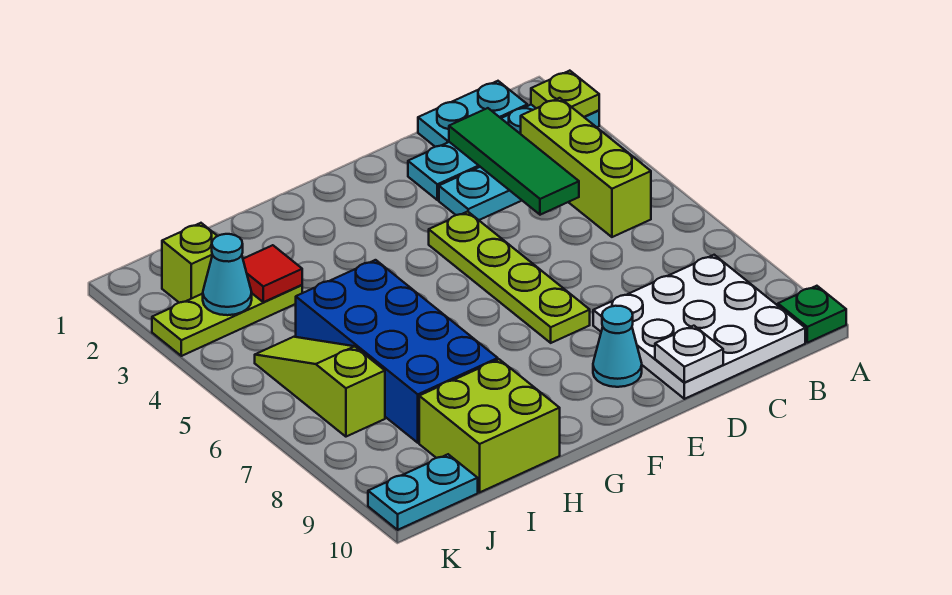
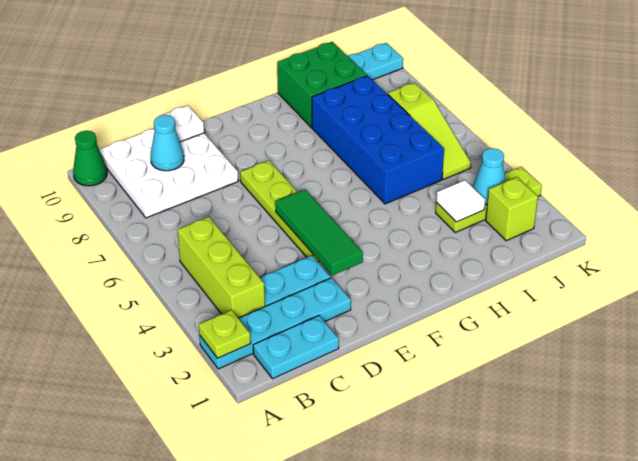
green 1x1 plate [778,286,846,343] -> green 1x1 cone [73,131,107,186]
green 1x3 tile [449,108,579,215] -> green 1x3 tile moved to [275,189,363,276]
cyan 1x1 cone [593,306,642,387] -> cyan 1x1 cone moved to [151,115,184,171]
lime 2x2 brick [419,359,560,492] -> green 2x2 brick [277,42,367,127]
red 1x1 tile [243,245,302,302] -> white 1x1 tile [436,180,485,222]

